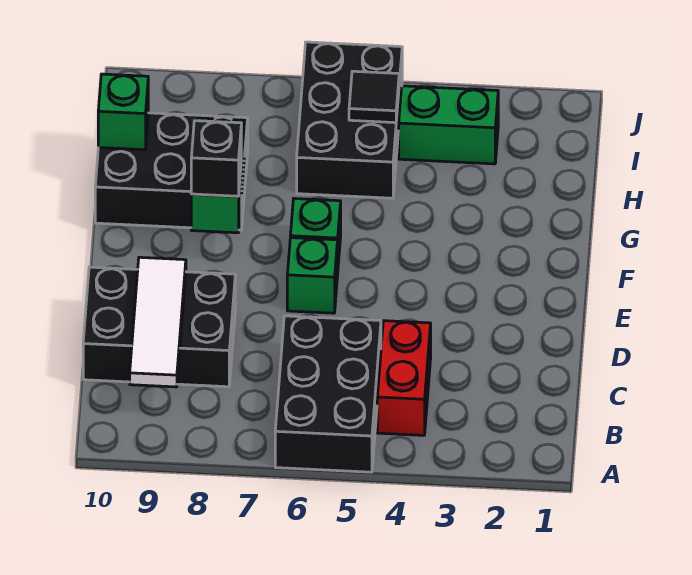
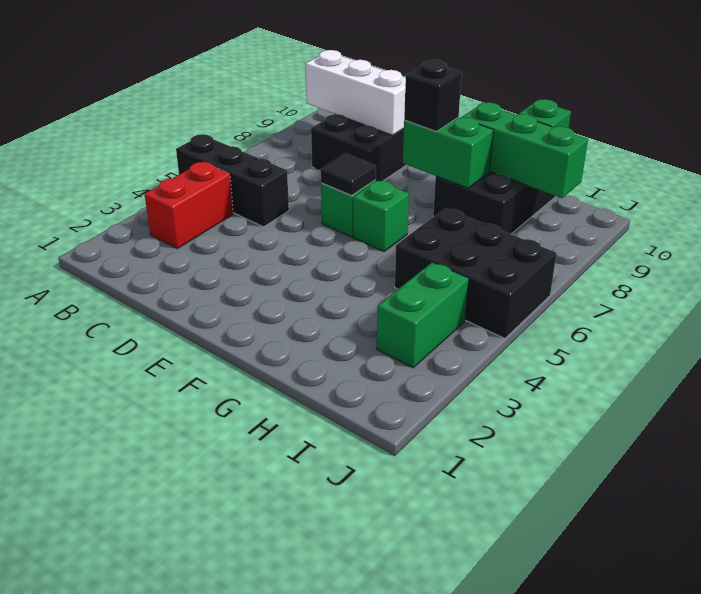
black 2x3 brick [275,316,381,472] -> black 1x3 brick [176,134,289,227]
red 1x2 brick [377,321,431,435] -> red 1x2 brick turned to [145,162,233,249]
white 1x3 tile [130,257,186,387] -> white 1x3 brick [305,50,406,135]
none -> green 1x3 brick [462,102,588,198]
black 1x1 tile [349,71,399,123] -> black 1x1 tile moved to [321,154,376,196]

